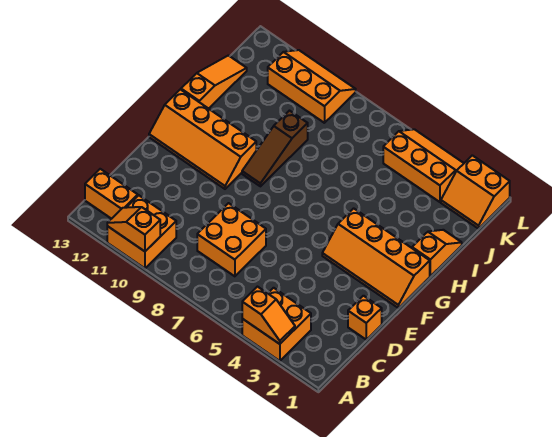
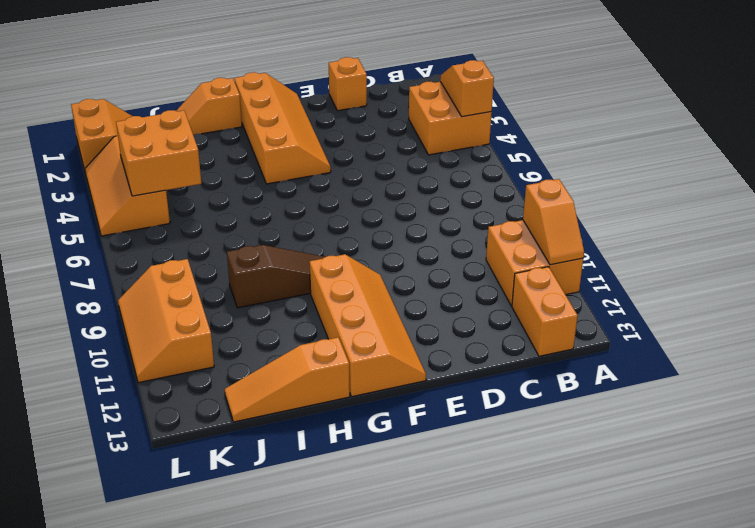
orange 2x2 brick [197,203,266,276] -> orange 2x2 brick moved to [116,110,202,196]

